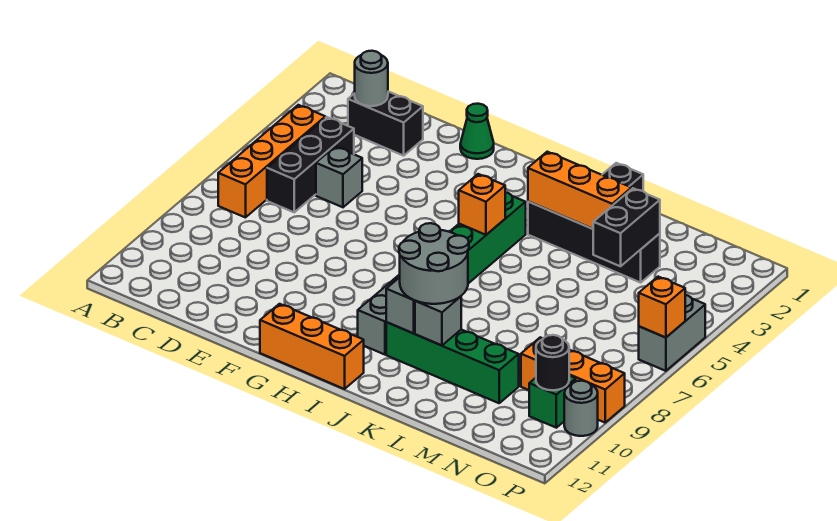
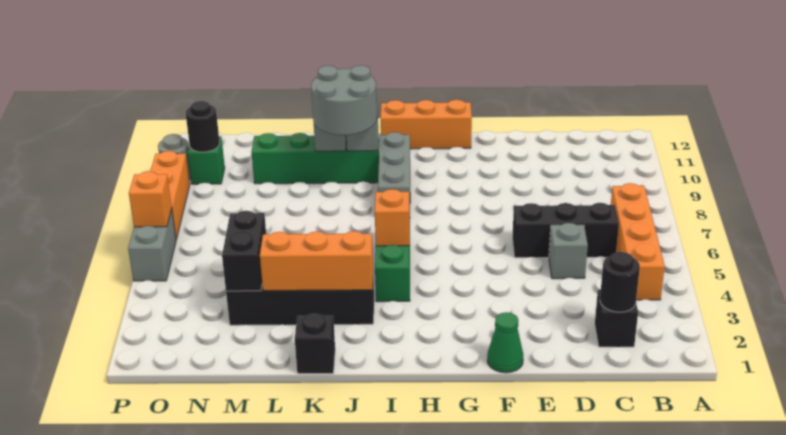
black 1x2 brick [348,92,423,156] -> black 1x1 brick [595,290,638,347]
grey 1x1 round brick [355,51,388,106] -> black 1x1 round brick [600,252,640,312]
black 1x3 brick [267,117,354,212] -> black 1x3 brick turned to [512,203,619,258]
orange 1x3 brick [521,337,625,423] -> orange 1x3 brick turned to [150,151,190,239]

